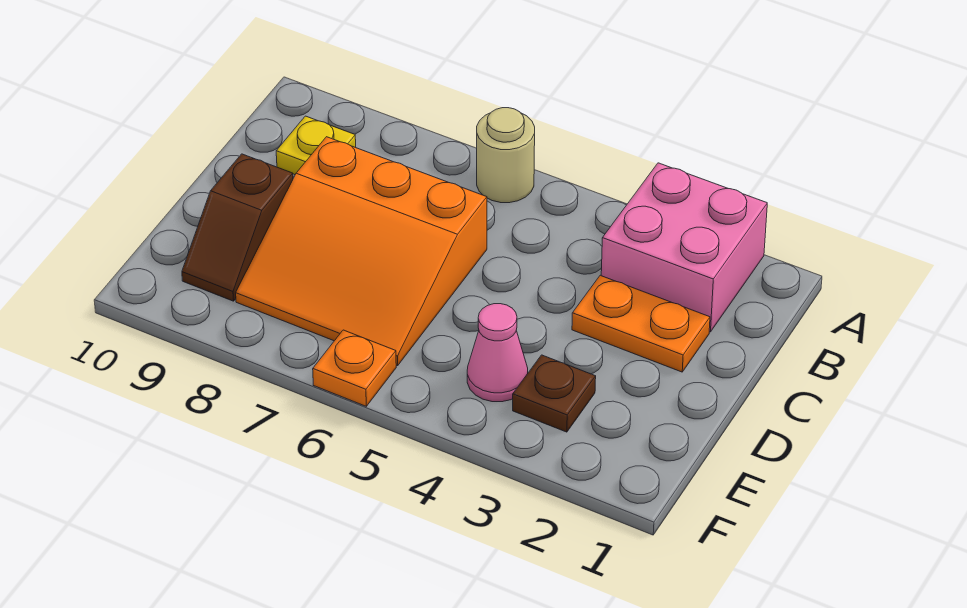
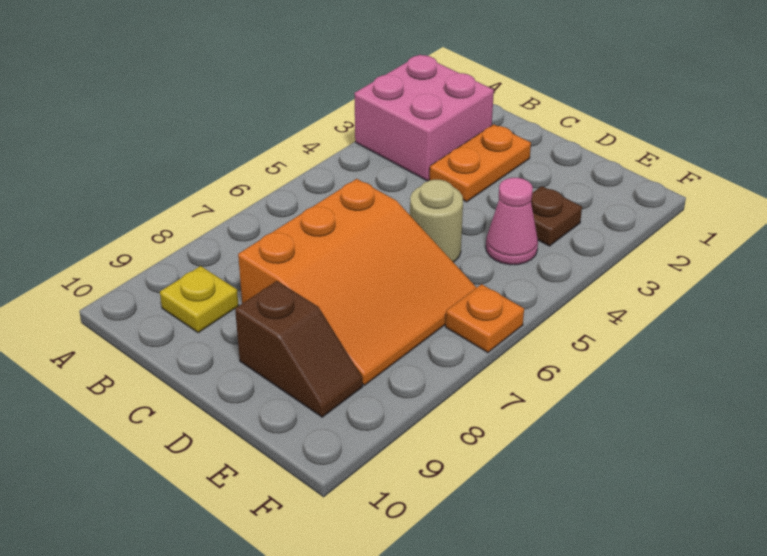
tan 1x1 round brick [477,108,535,203] -> tan 1x1 round brick moved to [410,180,463,262]

